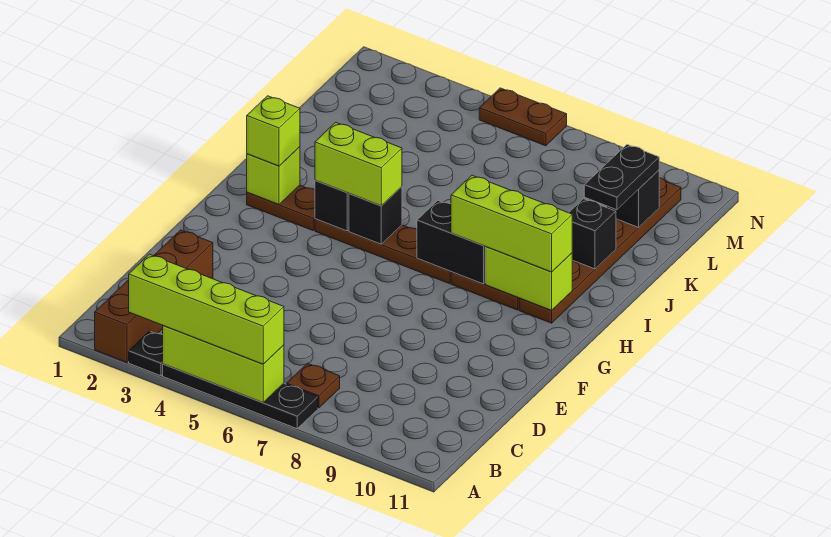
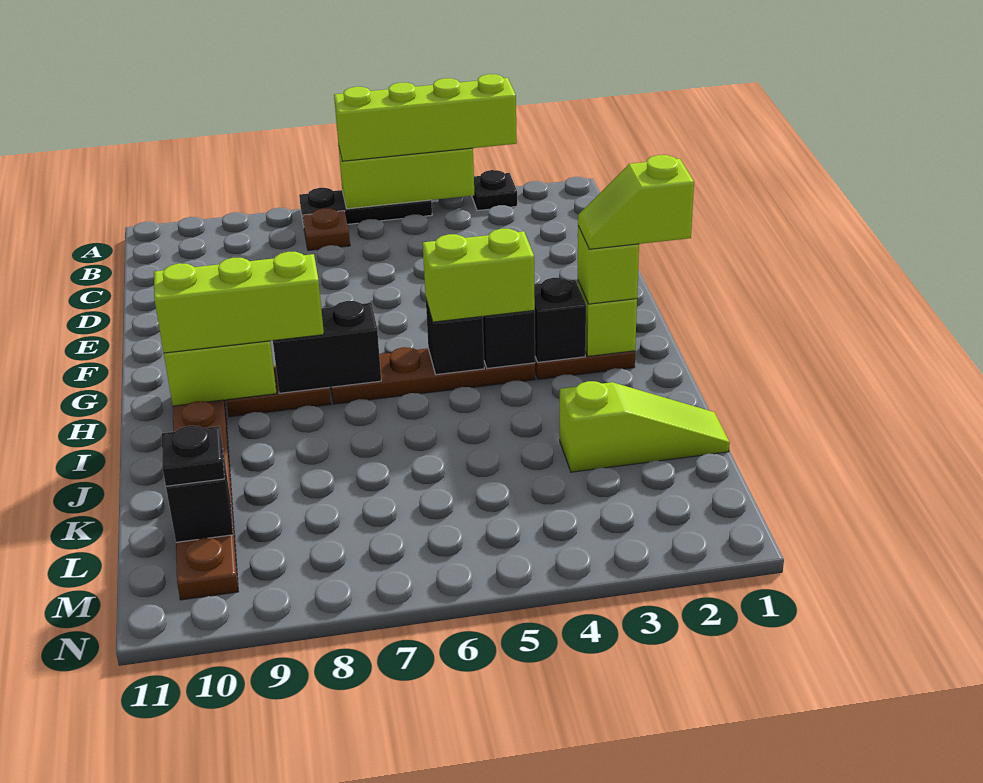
brown 1x4 brick [95,230,213,362] -> none
black 1x4 plate [163,364,318,429] -> black 1x3 plate [299,188,432,225]
none -> lime 1x2 slope [578,155,694,249]
black 1x1 brick [569,199,616,269] -> black 1x1 brick moved to [534,278,586,362]
none -> lime 1x3 slope [560,381,730,472]
black 1x2 plate [584,145,659,210] -> black 1x1 plate [162,426,224,486]
brown 1x2 plate [479,88,567,146] -> none

